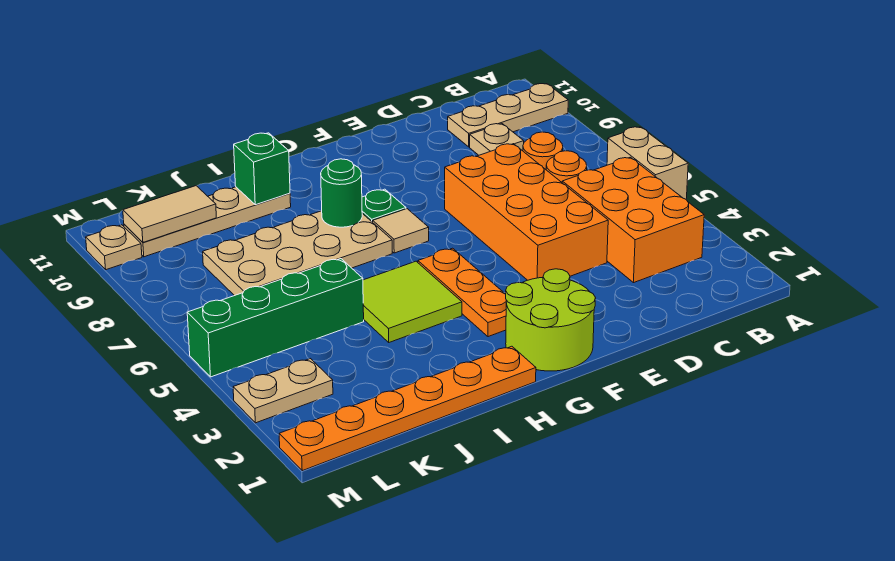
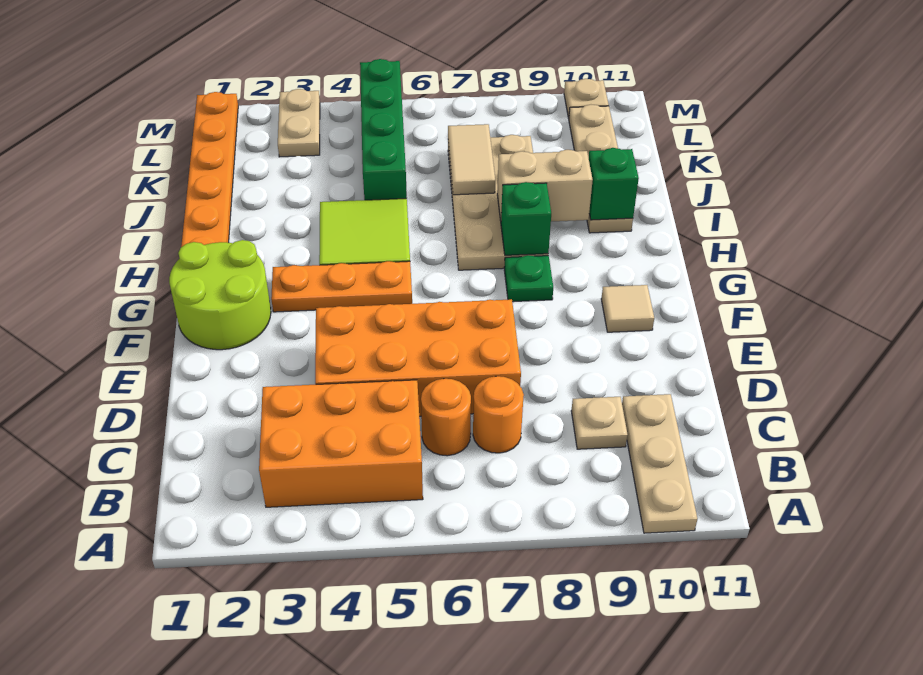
tan 1x2 brick [607,127,688,199] -> tan 1x2 brick moved to [497,150,593,222]
tan 1x1 tile [373,209,429,253] -> tan 1x1 tile moved to [601,285,654,332]
green 1x1 round brick [321,159,362,227] -> green 1x1 brick [501,182,551,255]
tan 1x2 tile [123,186,216,242] -> tan 1x2 tile moved to [448,124,495,195]

